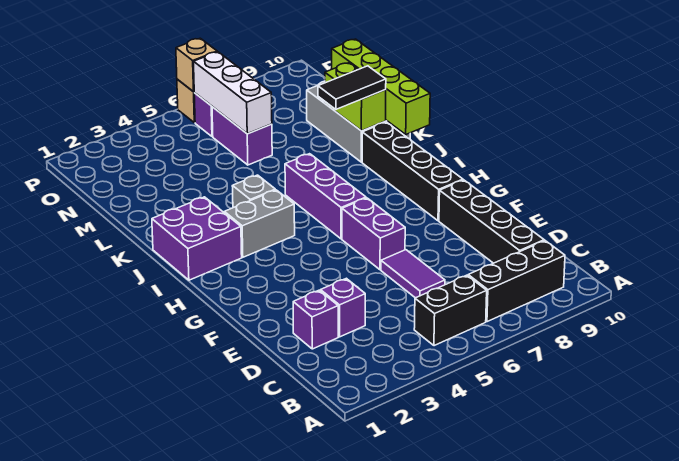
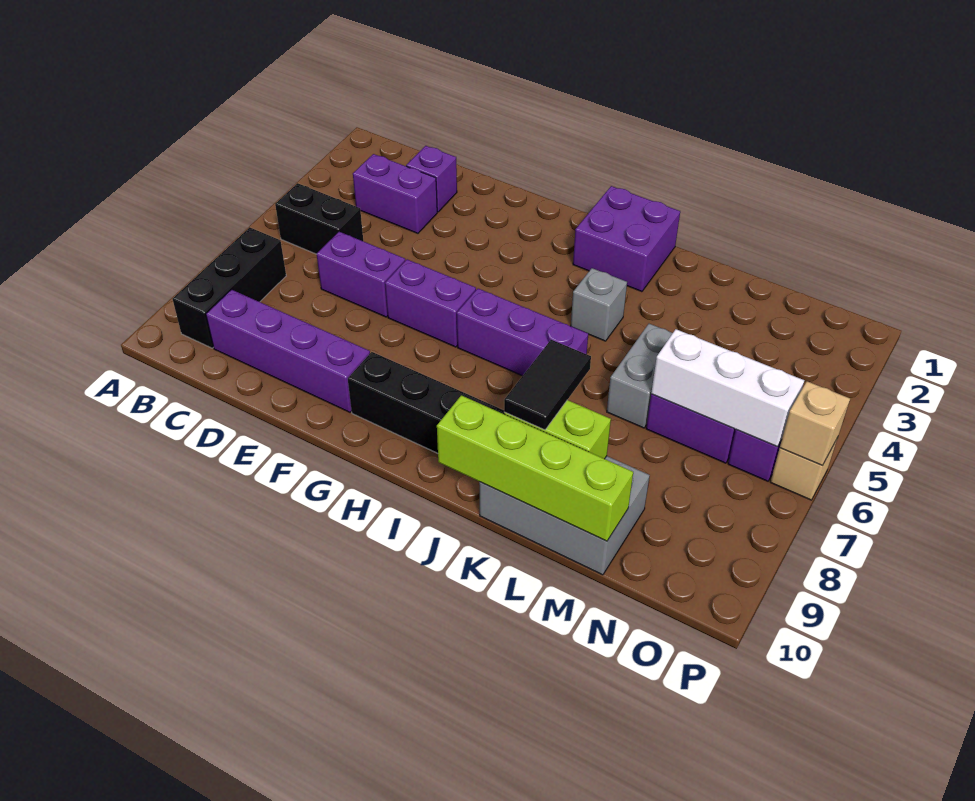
black 1x2 brick [414,275,487,346] -> black 1x2 brick turned to [275,183,363,254]
black 1x4 brick [439,180,544,263] -> purple 1x4 brick [206,290,370,412]
purple 1x1 brick [321,278,365,337] -> purple 1x2 brick [353,154,437,233]
purple 1x2 tile [381,250,445,298] -> purple 1x2 brick [317,232,405,317]
grey 1x2 brick [224,190,295,257] -> grey 1x2 brick moved to [607,324,673,428]

